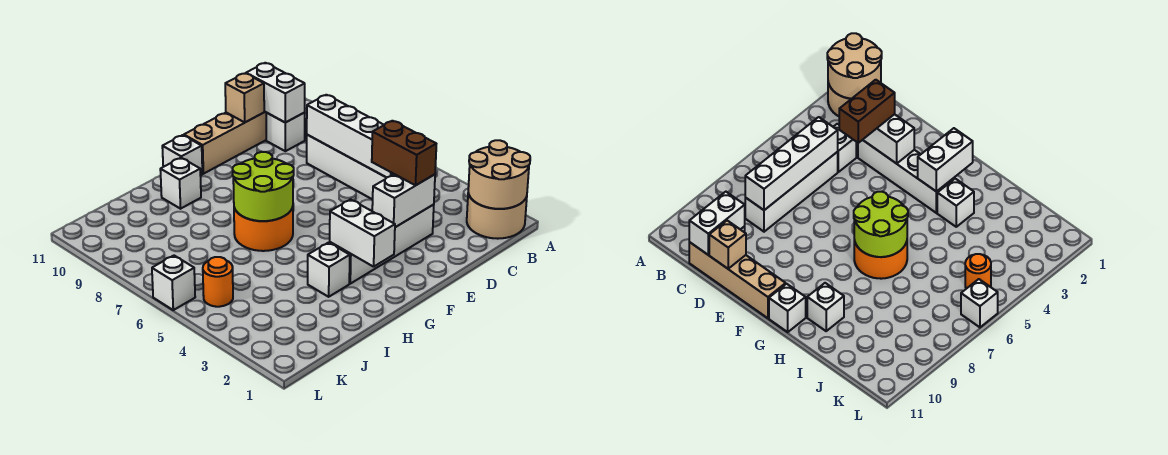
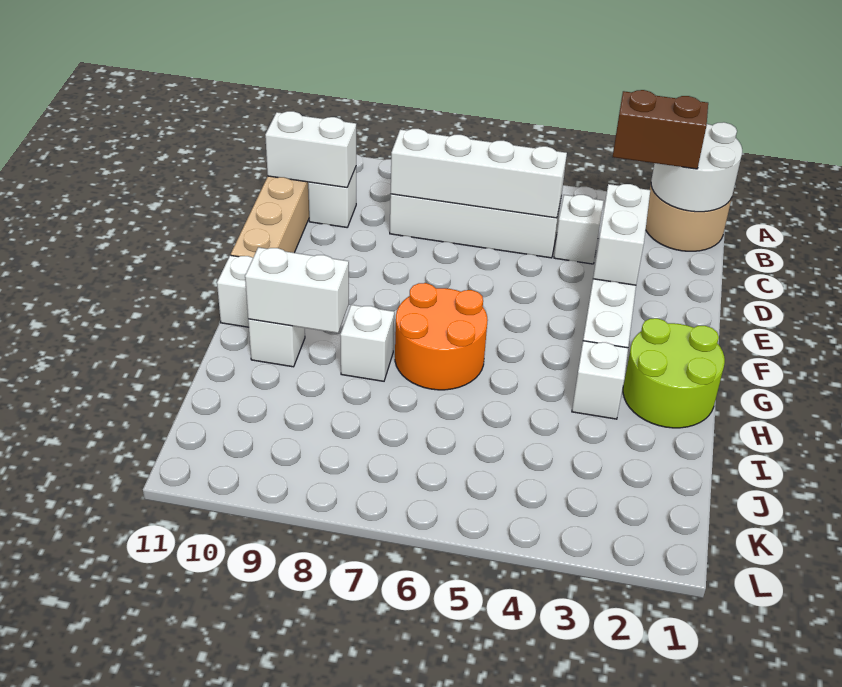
tan 2x2 round brick [468,140,530,209] -> white 2x2 round brick [651,122,742,212]
brown 1x2 brick [372,121,436,185] -> brown 1x2 brick moved to [613,90,708,169]
tan 1x1 brick [225,74,264,122] -> none
white 1x2 brick [330,199,395,267] -> white 1x2 brick moved to [245,247,349,333]
lime 2x2 round brick [233,152,294,221] -> lime 2x2 round brick moved to [623,318,725,428]
orange 1x1 round brick [203,257,233,307] -> none
white 1x1 brick [152,256,195,310] -> white 1x1 brick moved to [340,305,394,381]

